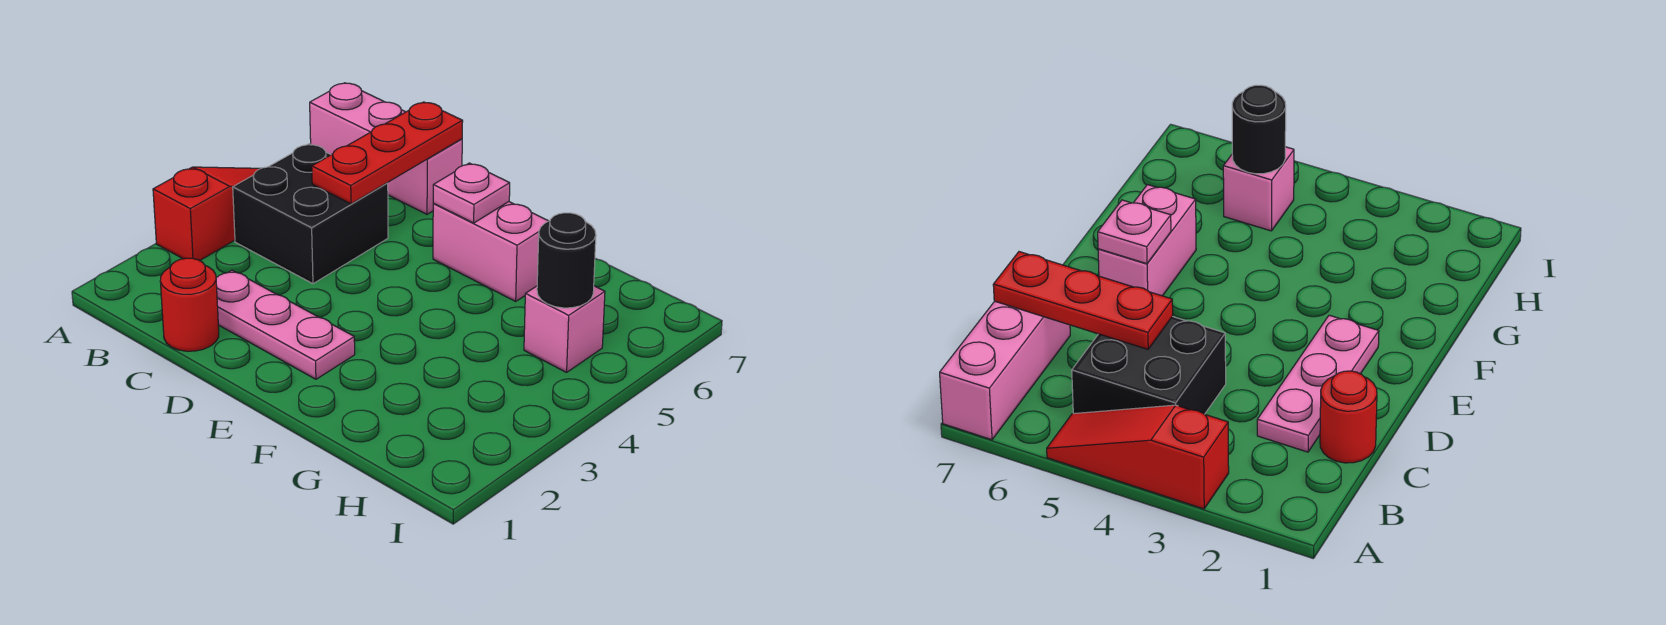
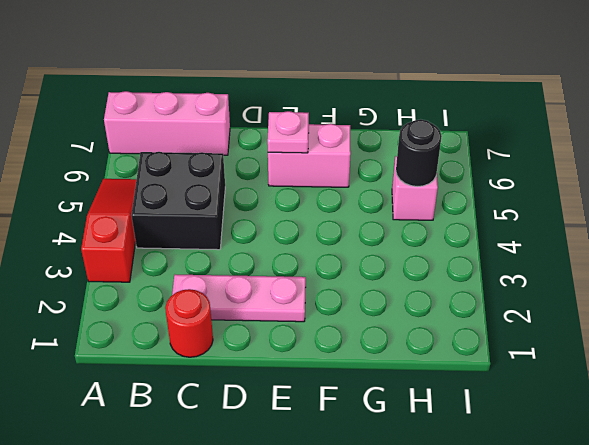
red 1x3 plate [312,102,463,204] -> none

